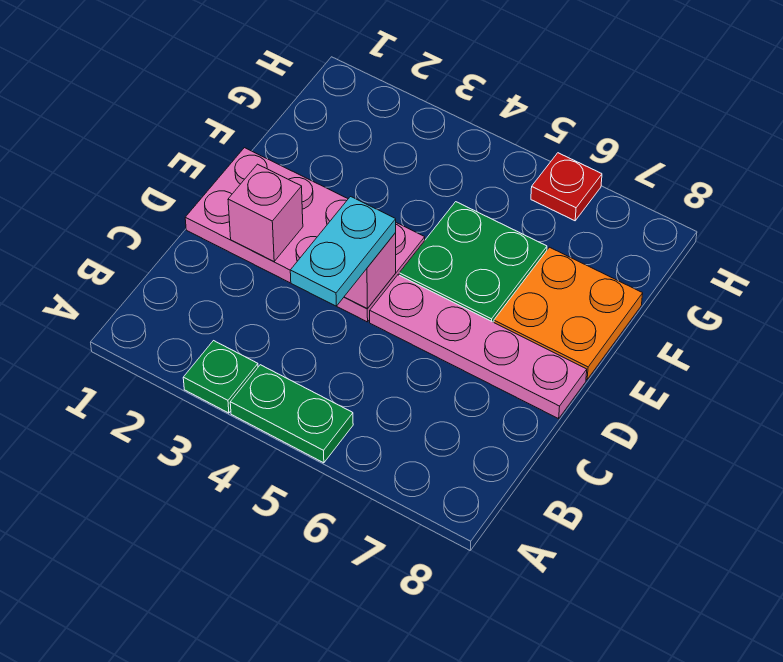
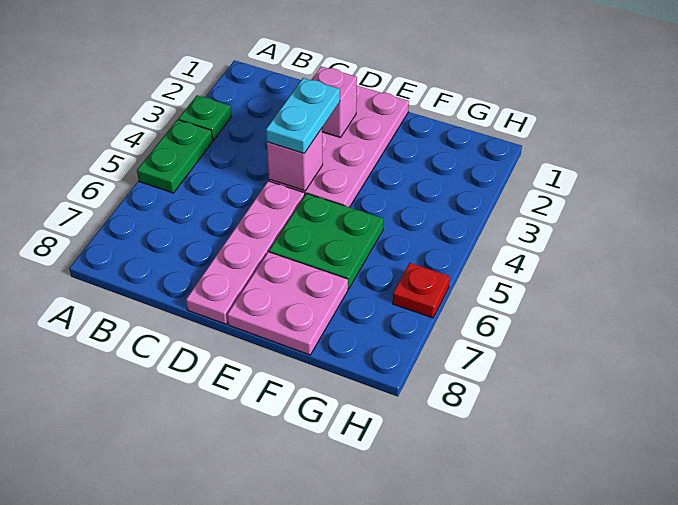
cyan 1x2 plate [290,197,396,306] -> cyan 1x2 plate turned to [266,78,340,153]
orange 2x2 plate [494,247,643,380] -> pink 2x2 plate [227,252,348,355]

